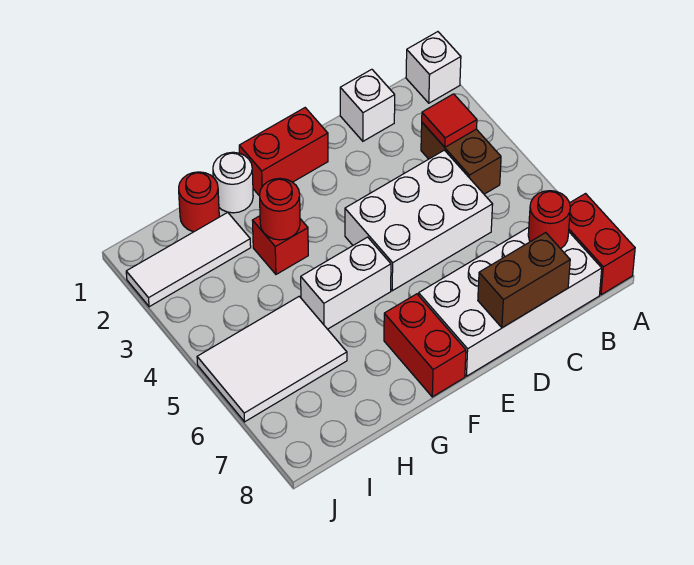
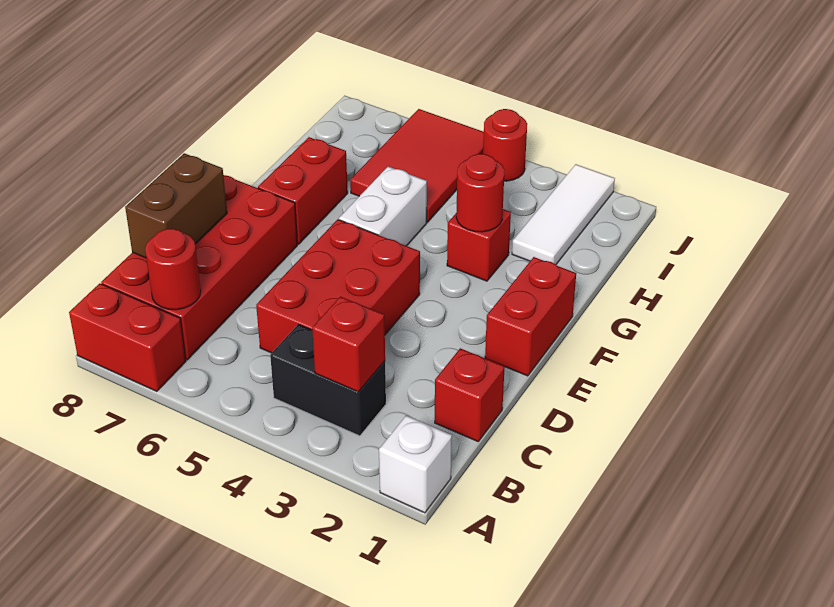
brown 1x2 brick [421,123,501,194] -> black 1x2 brick [270,324,386,436]
red 1x1 tile [422,94,477,147] -> red 1x1 brick [312,297,385,392]
white 2x4 brick [419,227,602,376] -> red 2x4 brick [101,175,297,360]
white 1x1 brick [340,69,395,141] -> red 1x1 brick [435,348,505,441]
white 2x3 brick [345,150,493,291] -> red 2x3 brick [256,219,420,353]
red 1x2 brick [384,294,466,397] -> red 1x2 brick turned to [258,137,348,244]
white 1x1 round brick [213,152,253,213] -> none
red 1x1 round brick [179,172,219,232] -> red 1x1 round brick moved to [483,109,527,181]
white 2x3 tile [197,296,347,422] -> red 2x3 tile [350,109,484,222]

